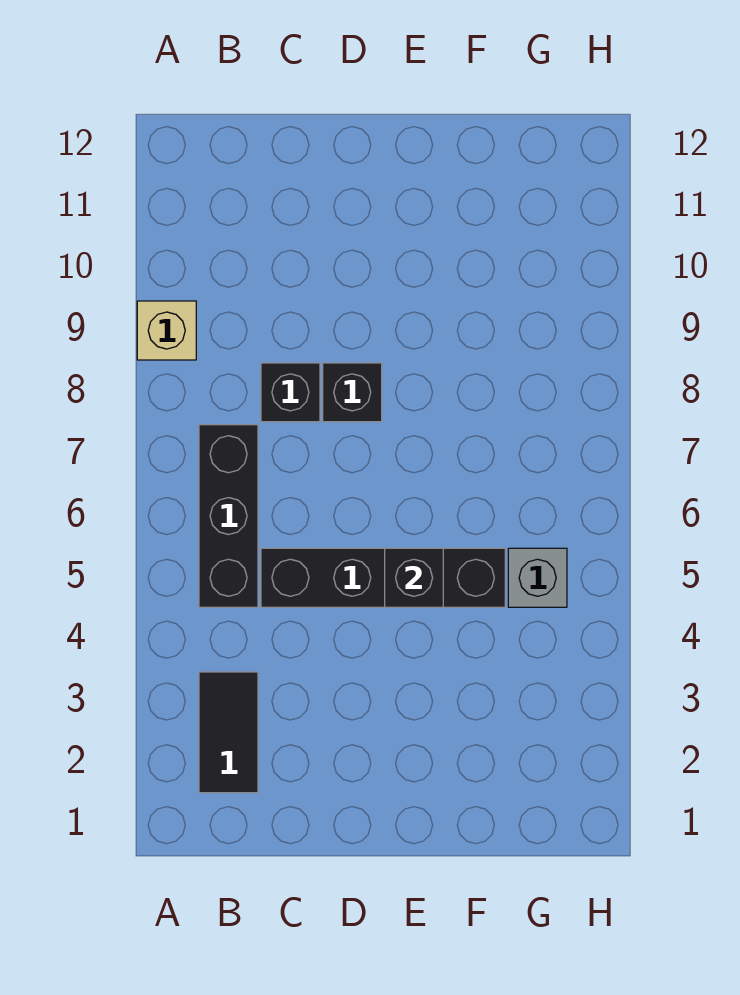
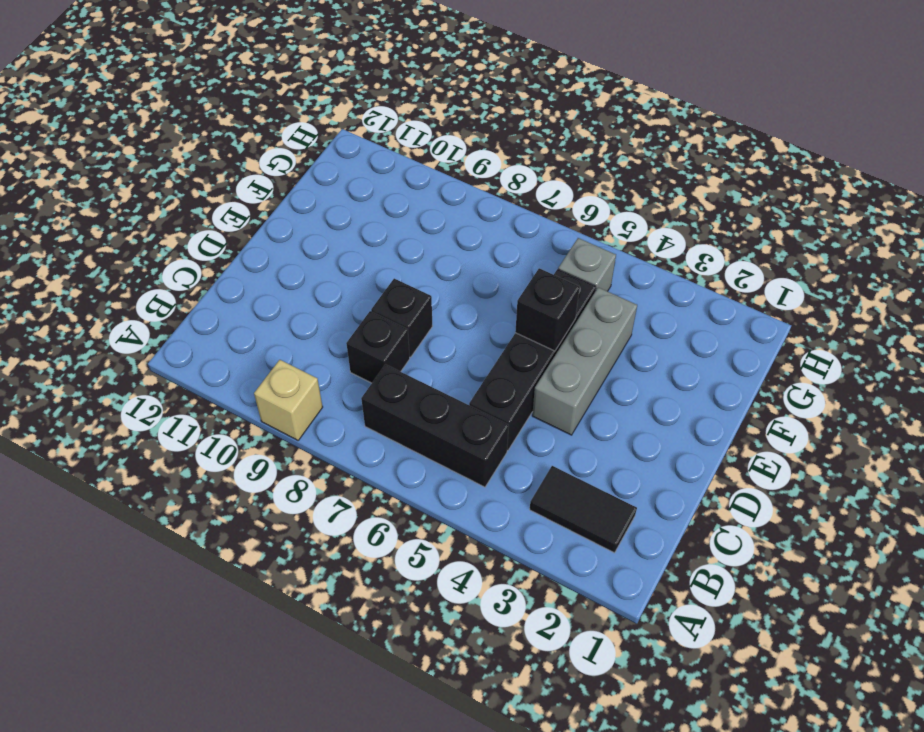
none -> grey 1x3 brick [532,287,637,435]

